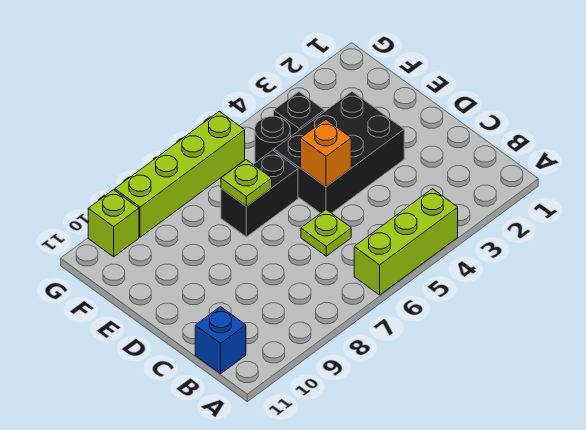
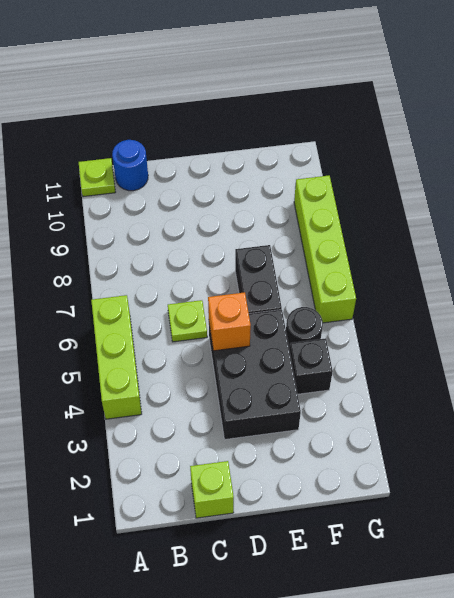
blue 1x1 brick [195,307,246,374] -> blue 1x1 round brick [112,140,148,191]
lime 1x1 plate [221,160,272,207] -> lime 1x1 plate moved to [79,158,115,197]
lime 1x1 brick [88,190,139,257] -> lime 1x1 brick moved to [190,461,234,518]

